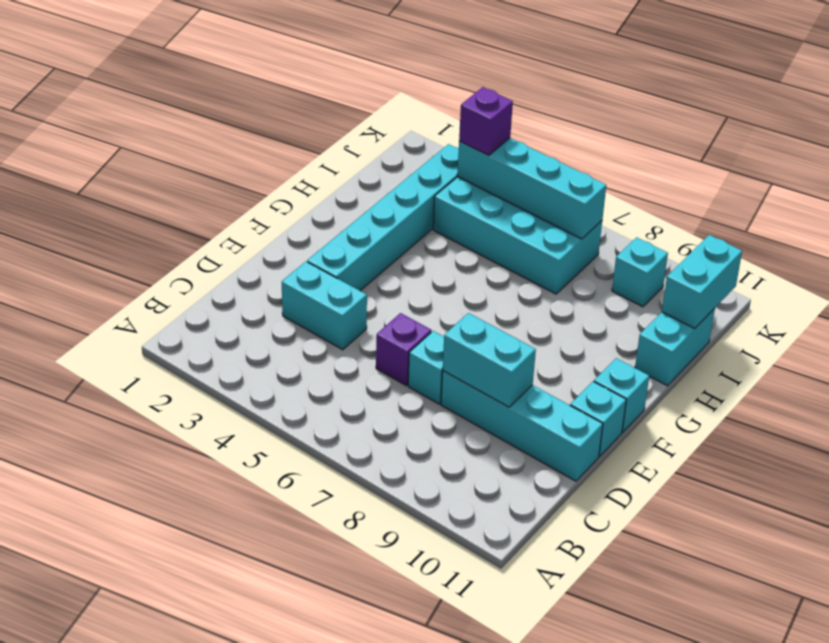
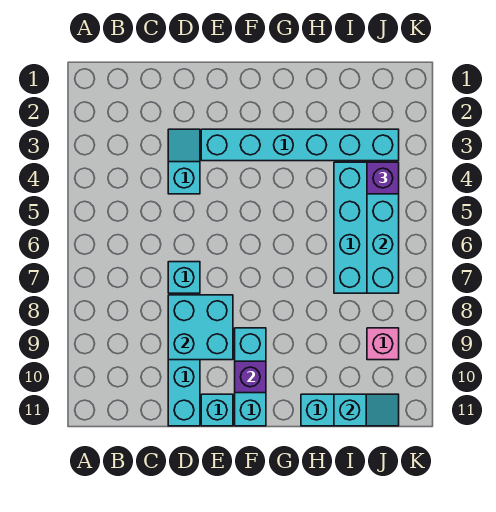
cyan 1x2 brick [282,262,367,350] -> cyan 1x2 slope [168,129,200,194]
purple 1x1 brick [376,313,431,386] -> purple 1x1 brick moved to [235,361,266,393]
cyan 1x2 brick [443,313,536,407] -> cyan 2x2 brick [168,295,233,360]
cyan 1x1 brick [594,358,649,432] -> cyan 1x3 brick [235,328,266,426]
cyan 1x2 brick [662,235,742,329] -> cyan 1x2 slope [334,394,399,426]
cyan 1x1 brick [612,237,668,307] -> pink 1x1 brick [367,328,399,360]

